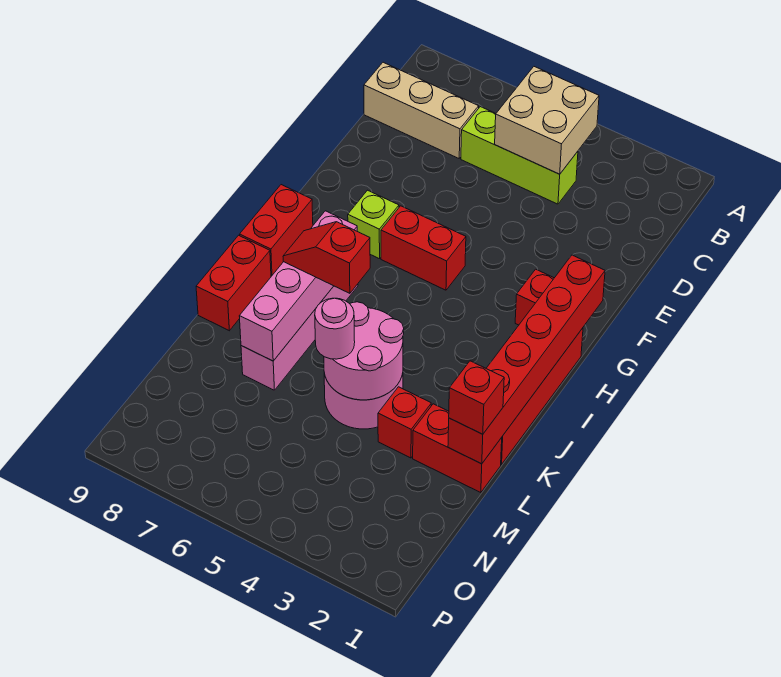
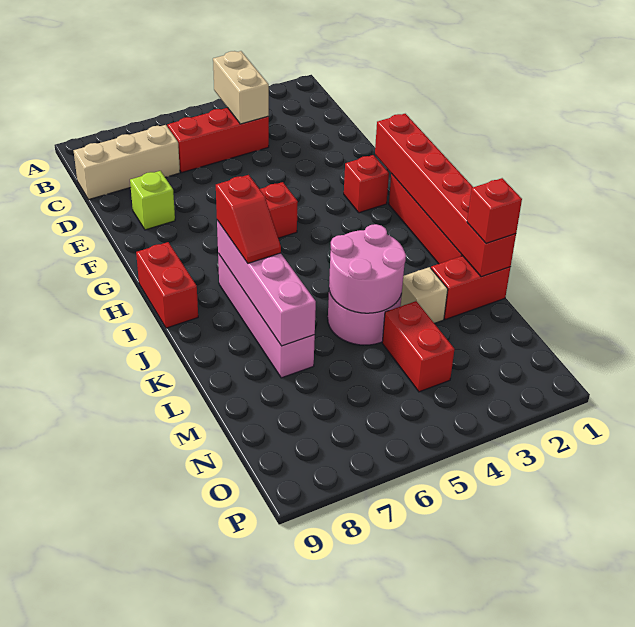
tan 2x2 brick [495,67,599,174] -> tan 1x2 brick [213,51,269,124]
lime 1x3 brick [461,107,578,204] -> red 1x3 brick [167,108,269,173]
lime 1x1 brick [348,190,399,259] -> lime 1x1 brick moved to [130,171,175,230]
red 1x2 slope [283,222,370,293] -> red 1x2 slope turned to [216,175,281,263]
red 1x2 brick [196,235,271,331] -> red 1x2 brick moved to [382,301,454,392]
red 1x1 brick [378,387,431,458] -> tan 1x1 brick [401,267,448,323]
pink 1x1 round brick [315,298,355,359] -> none

